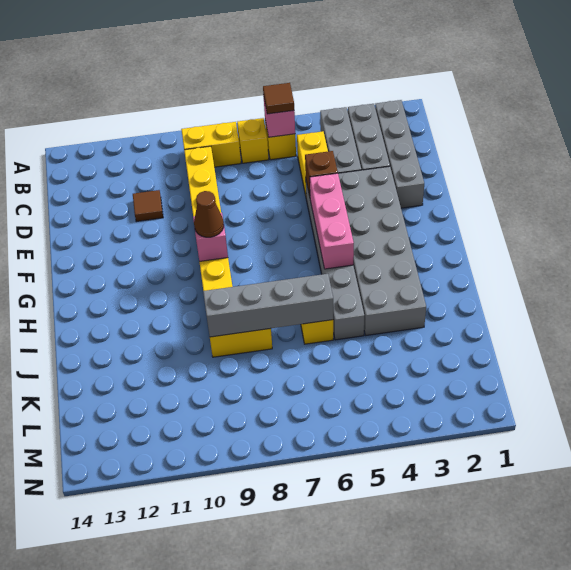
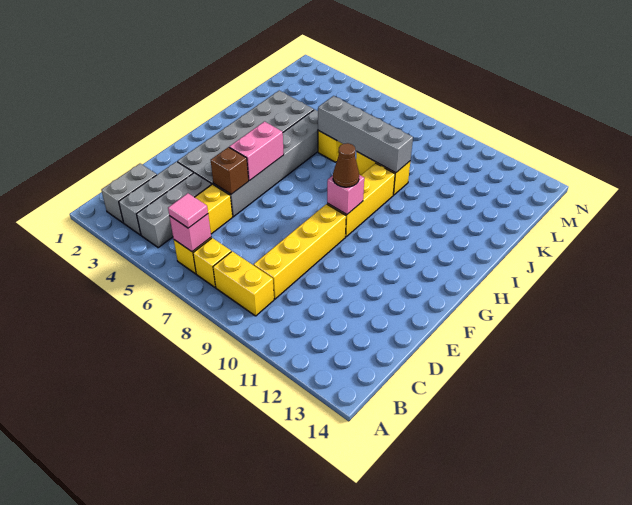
grey 1x4 brick [375,100,424,208] -> grey 1x2 brick [101,164,157,223]
brown 1x1 tile [263,83,294,114] -> pink 1x1 tile [168,193,208,228]
brown 1x1 tile [133,190,163,222] -> none
pink 1x3 brick [310,173,354,269] -> pink 1x2 brick [229,122,284,181]

